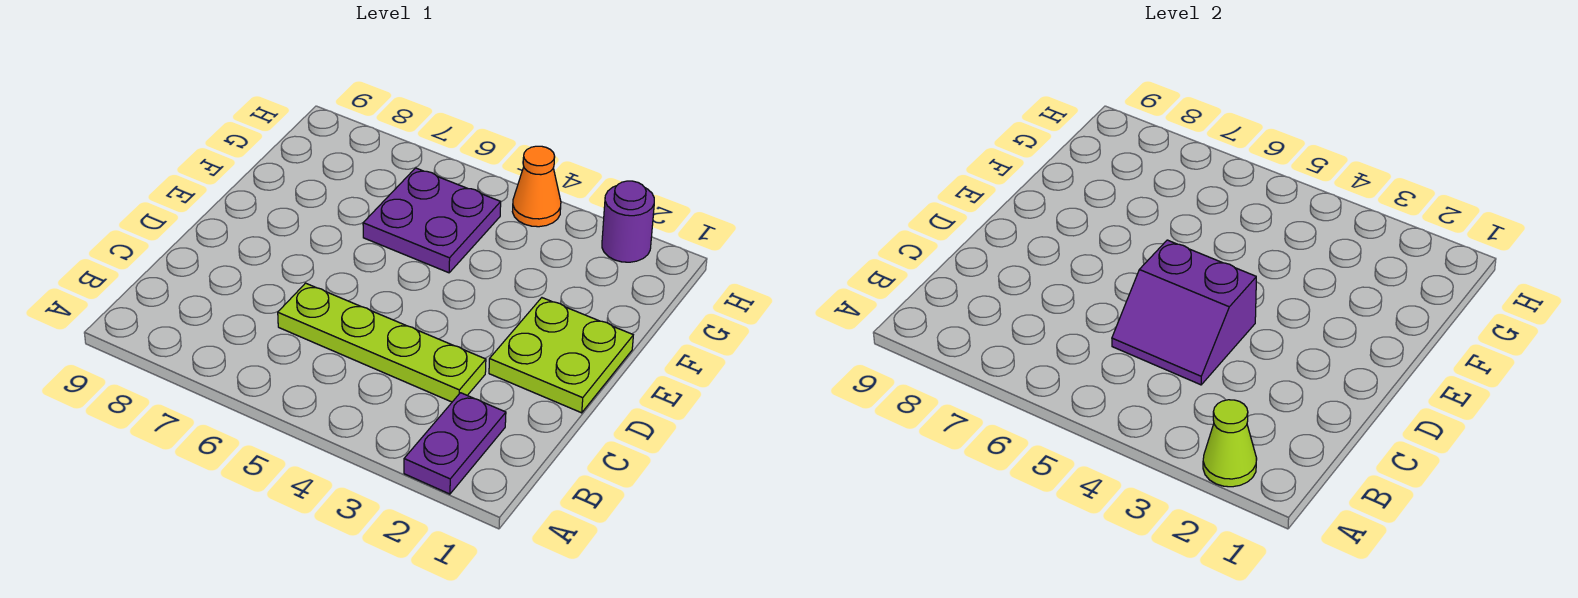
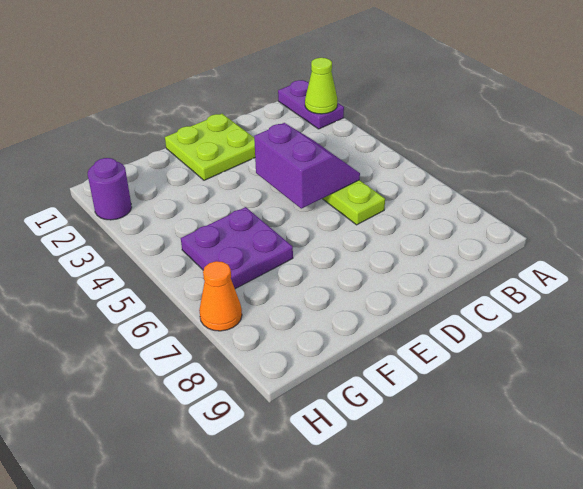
purple 1x2 plate [404,393,506,494] -> purple 1x2 plate turned to [278,80,344,129]
orange 1x1 cone [512,146,561,227] -> orange 1x1 cone moved to [199,261,242,331]

